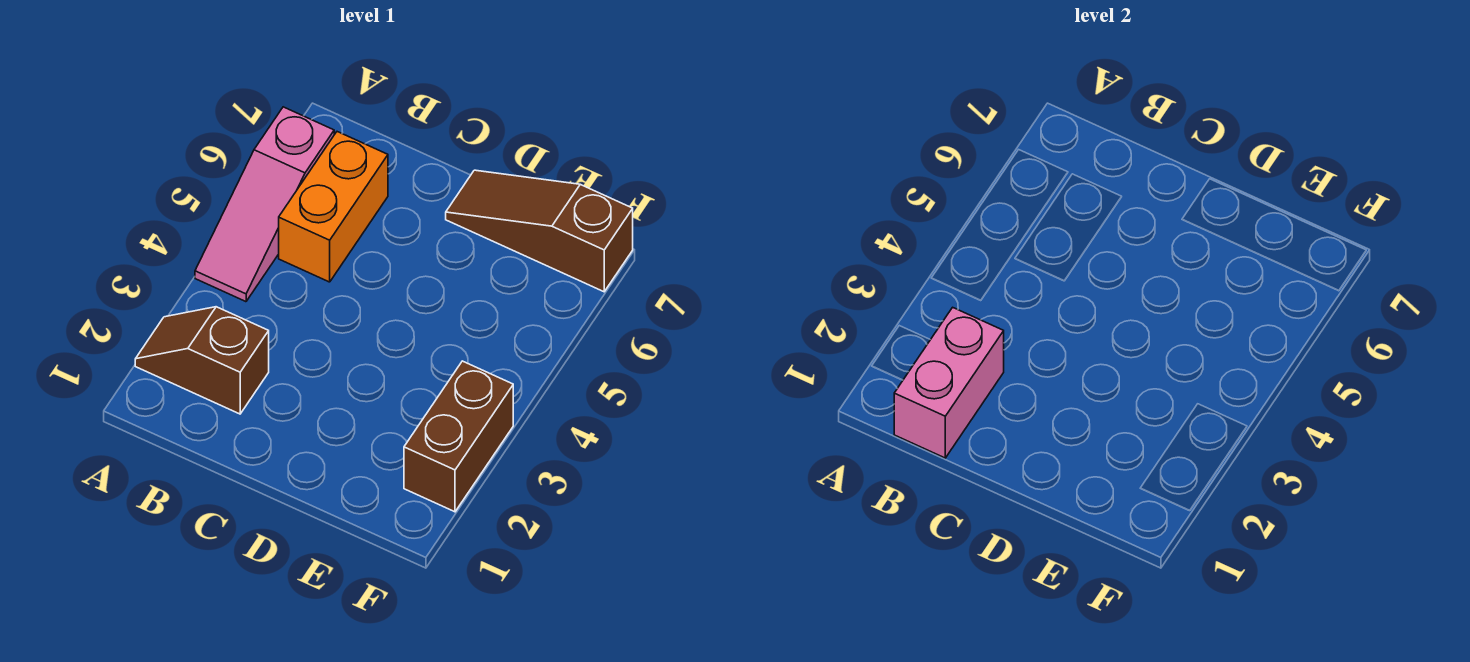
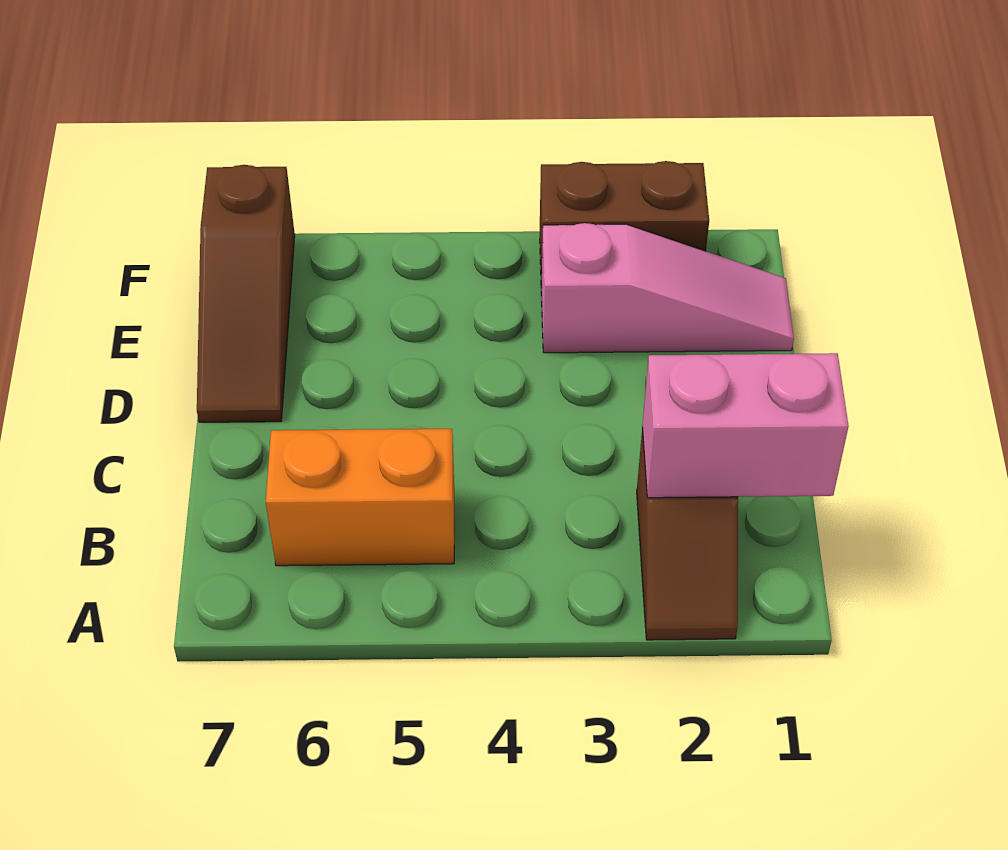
pink 1x3 slope [195,107,334,302] -> pink 1x3 slope moved to [541,223,794,353]

